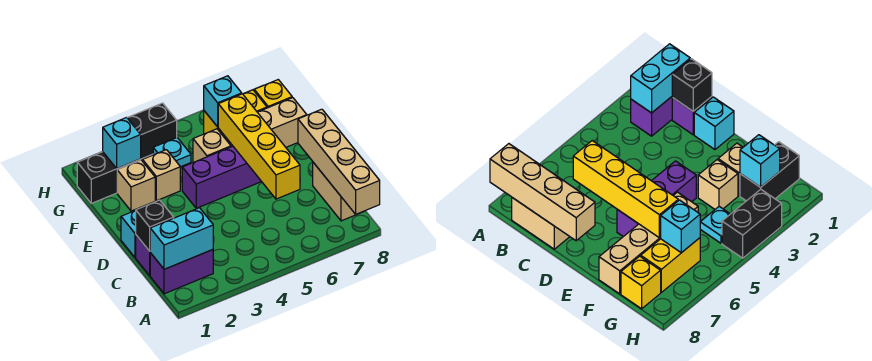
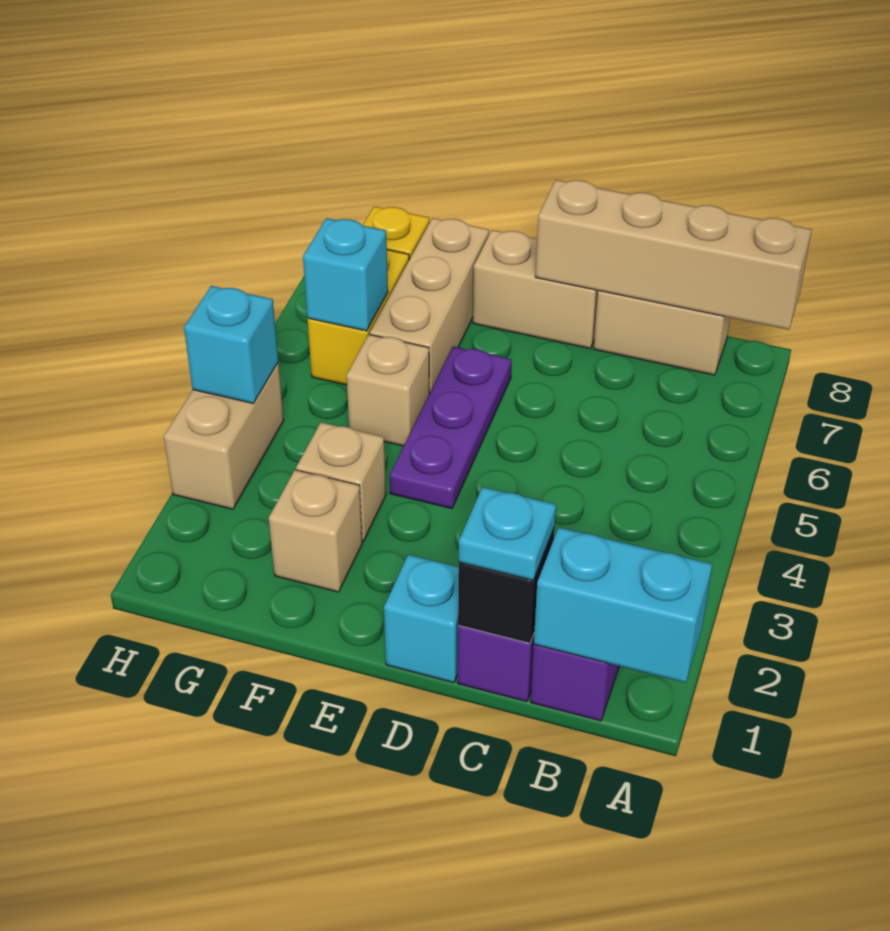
cyan 1x2 brick [150,208,213,269] -> cyan 1x2 brick turned to [534,528,712,683]
yellow 1x4 brick [218,94,300,199] -> none
none -> tan 1x2 brick [473,230,598,348]
purple 1x3 brick [182,146,261,208] -> purple 1x3 plate [390,347,512,508]
black 1x2 brick [77,152,141,203] -> none
cyan 1x1 brick [103,118,141,168] -> cyan 1x1 brick moved to [184,286,278,403]
cyan 1x1 plate [153,138,191,167] -> cyan 1x1 plate moved to [459,487,556,580]
black 1x2 brick [127,103,177,159] -> tan 1x2 brick [164,363,284,509]

